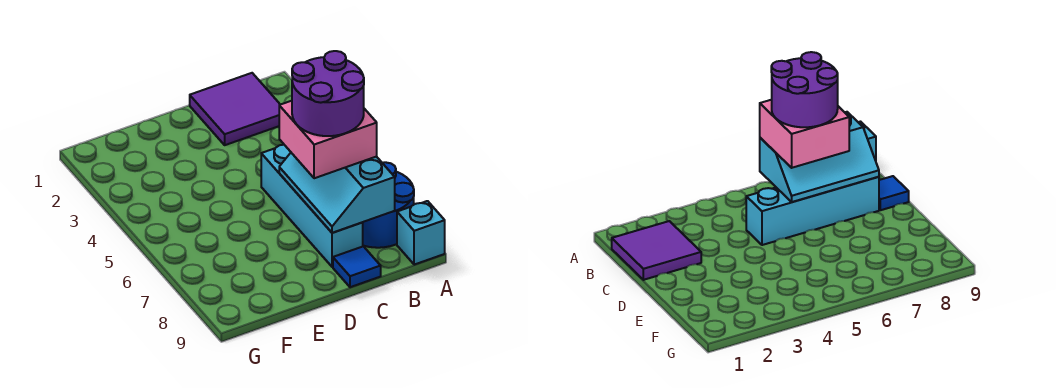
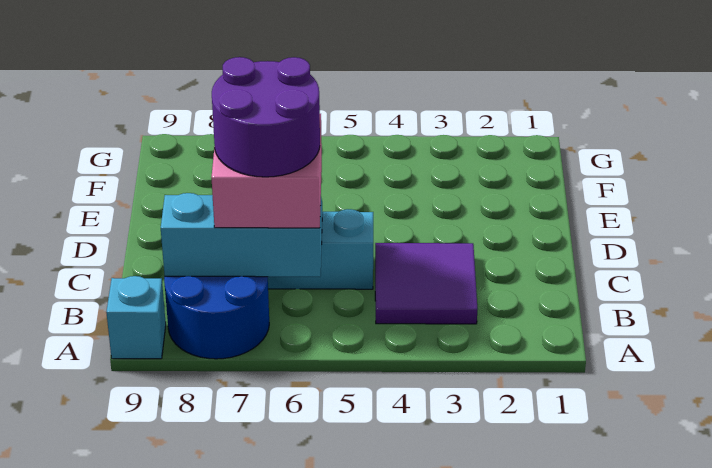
purple 2x2 tile [190,73,280,145] -> purple 2x2 tile moved to [375,243,478,324]
blue 1x1 tile [333,246,381,287] -> none

